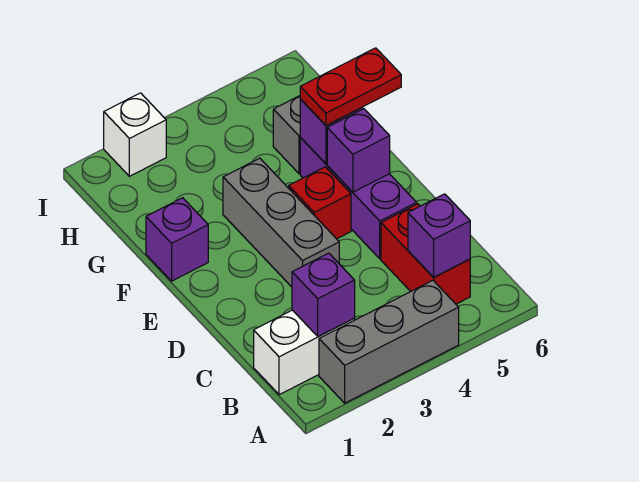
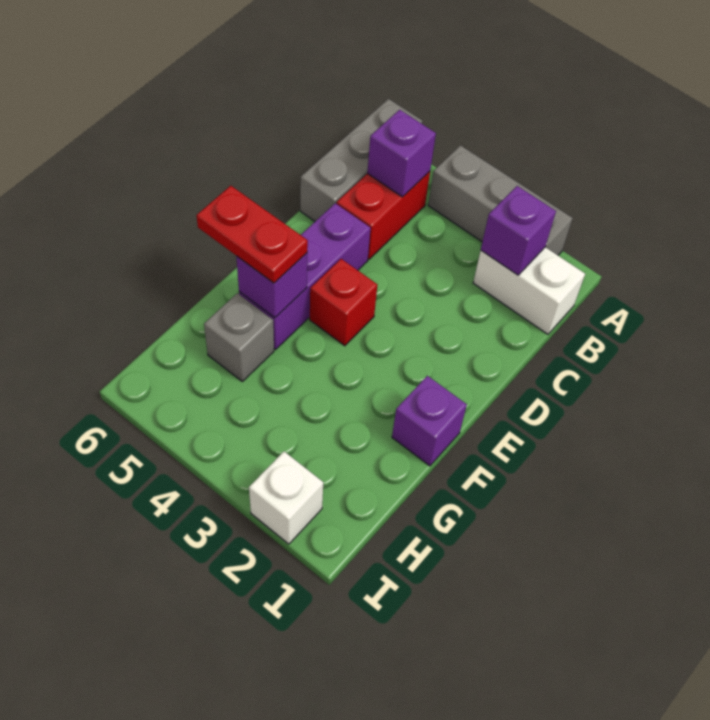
grey 1x3 brick [223,158,339,287] -> grey 1x3 brick moved to [300,99,422,221]
purple 1x1 brick [327,109,390,192] -> none

